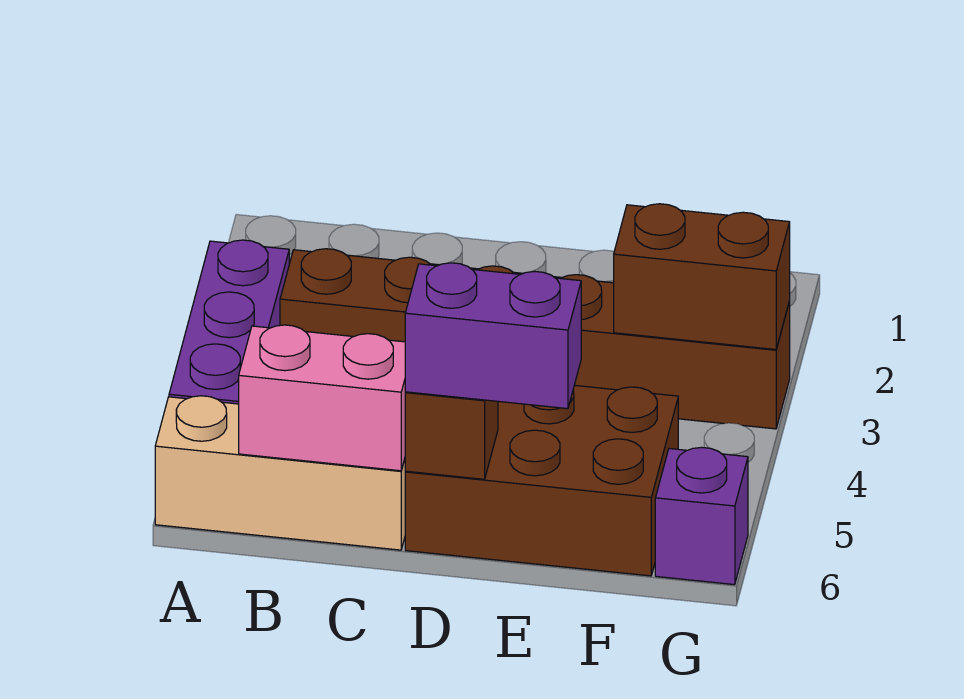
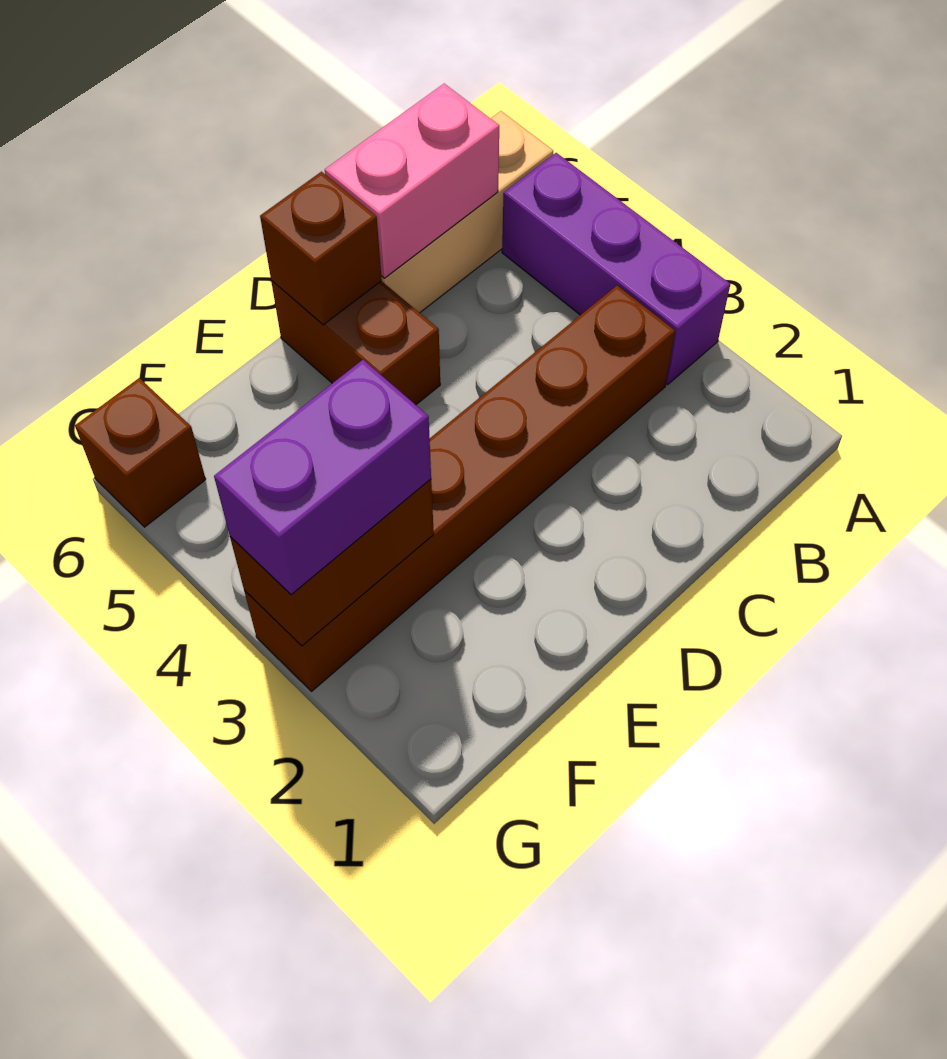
brown 2x3 brick [405,385,678,576] -> brown 1x2 brick [271,281,440,405]
purple 1x2 brick [405,263,581,409] -> purple 1x2 brick moved to [214,360,431,595]
purple 1x1 brick [655,447,748,585] -> brown 1x1 brick [75,378,206,527]

